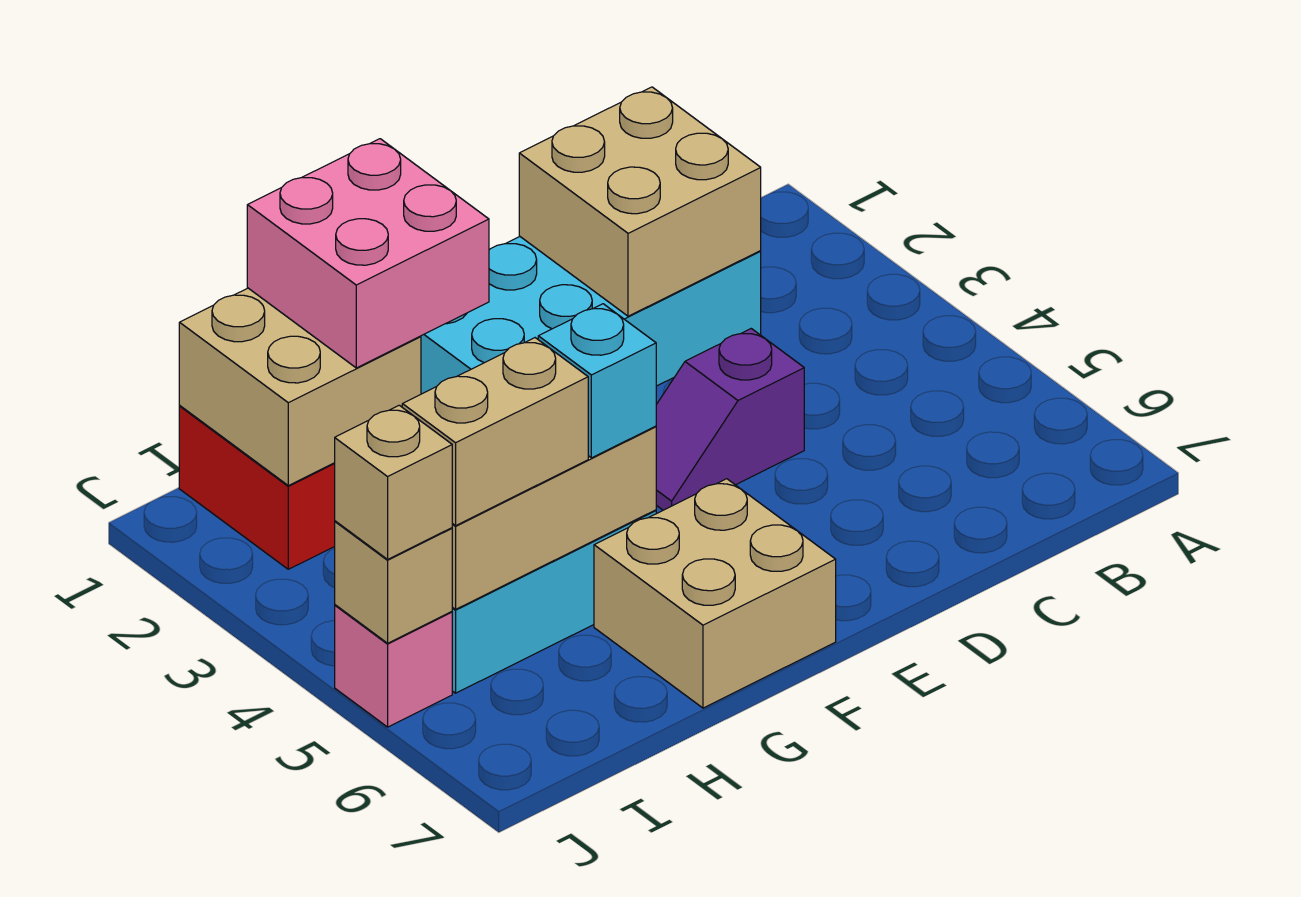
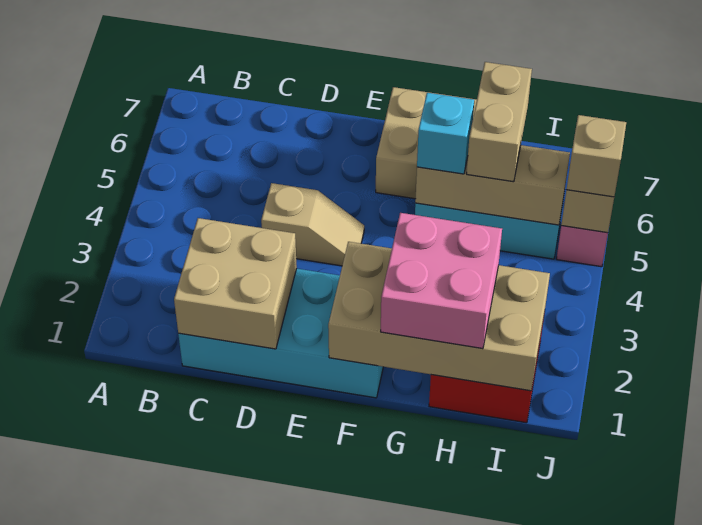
purple 1x2 slope [656,329,804,510] -> tan 1x2 slope [261,183,364,266]
tan 2x2 brick [179,288,421,486] -> tan 2x4 brick [328,242,550,391]
tan 1x2 brick [402,338,588,526] -> tan 1x2 brick turned to [467,62,532,182]

